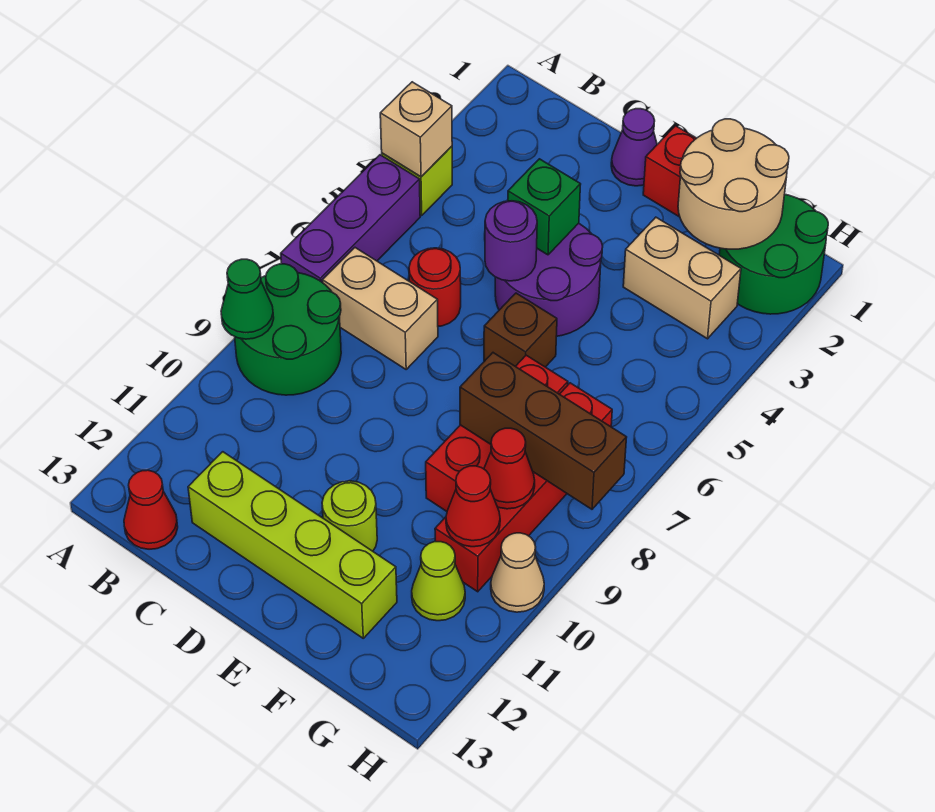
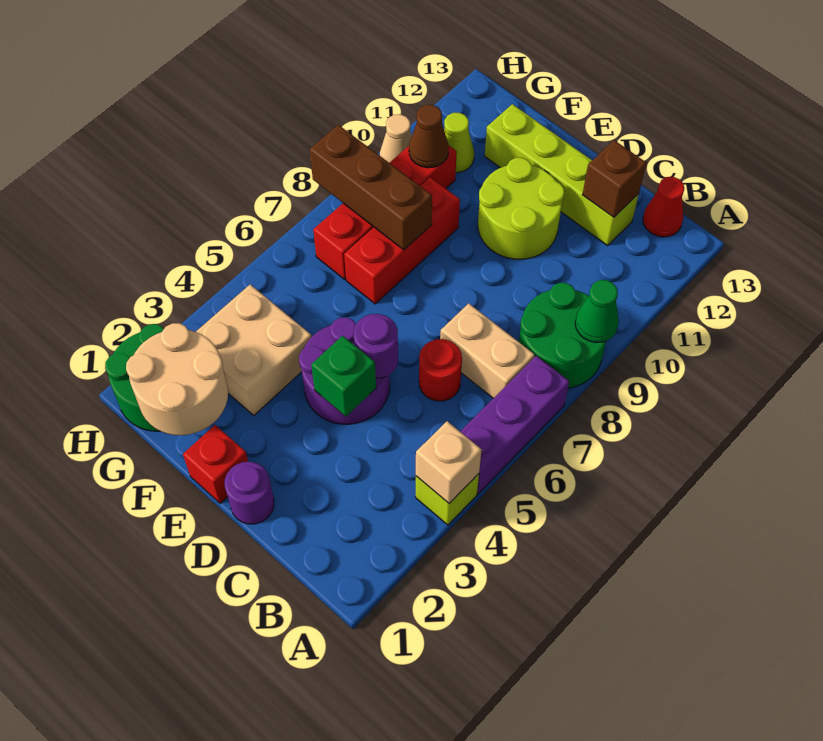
purple 1x1 cone [611,109,657,186] -> purple 1x1 round brick [225,462,274,524]
brown 1x1 brick [484,293,557,367] -> brown 1x1 brick moved to [582,140,646,217]
lime 1x1 round brick [322,481,377,551] -> lime 2x2 round brick [478,158,564,259]
tan 1x2 brick [623,217,741,339] -> tan 2x2 brick [196,285,311,415]
red 1x1 cone [484,428,535,509] -> none
red 1x1 cone [446,466,500,547] -> brown 1x1 cone [409,105,449,168]

